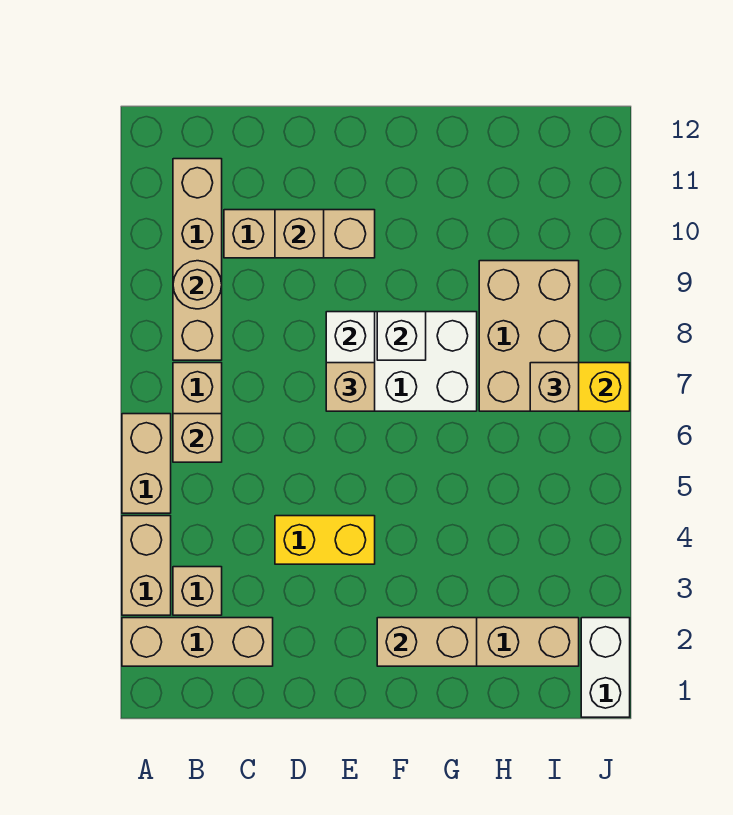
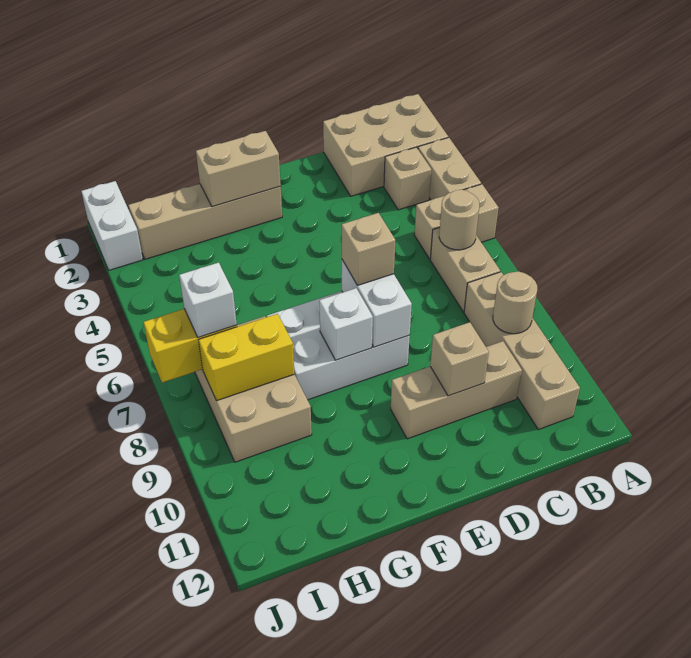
tan 1x3 brick [122,618,273,666] -> tan 2x3 brick [323,94,448,196]
tan 1x2 brick [122,414,171,513] -> tan 1x2 brick turned to [414,184,499,259]
tan 1x1 brick [173,414,222,462] -> tan 1x1 round brick [439,190,479,250]
yellow 1x2 brick [275,516,375,564] -> yellow 1x2 brick moved to [199,314,295,401]
tan 1x1 brick [530,363,579,411] -> white 1x1 brick [179,262,237,337]

